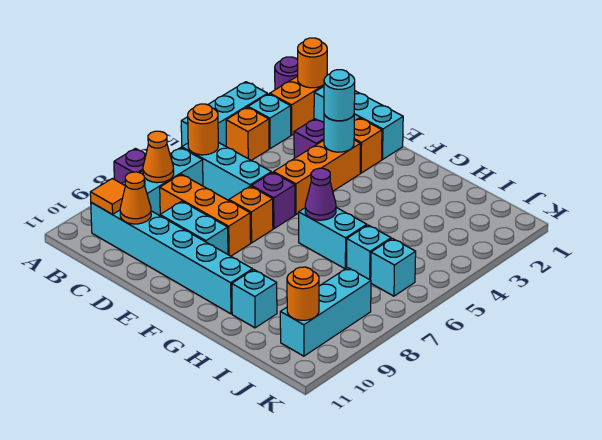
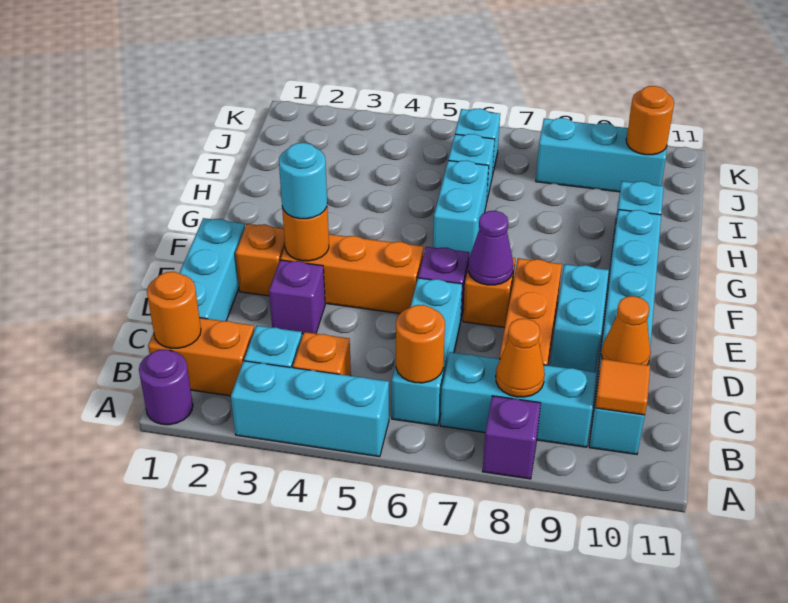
cyan 1x1 round brick [324,114,354,152] -> orange 1x1 round brick [282,207,329,261]
purple 1x1 cone [305,168,336,220] -> purple 1x1 cone moved to [468,211,513,285]

